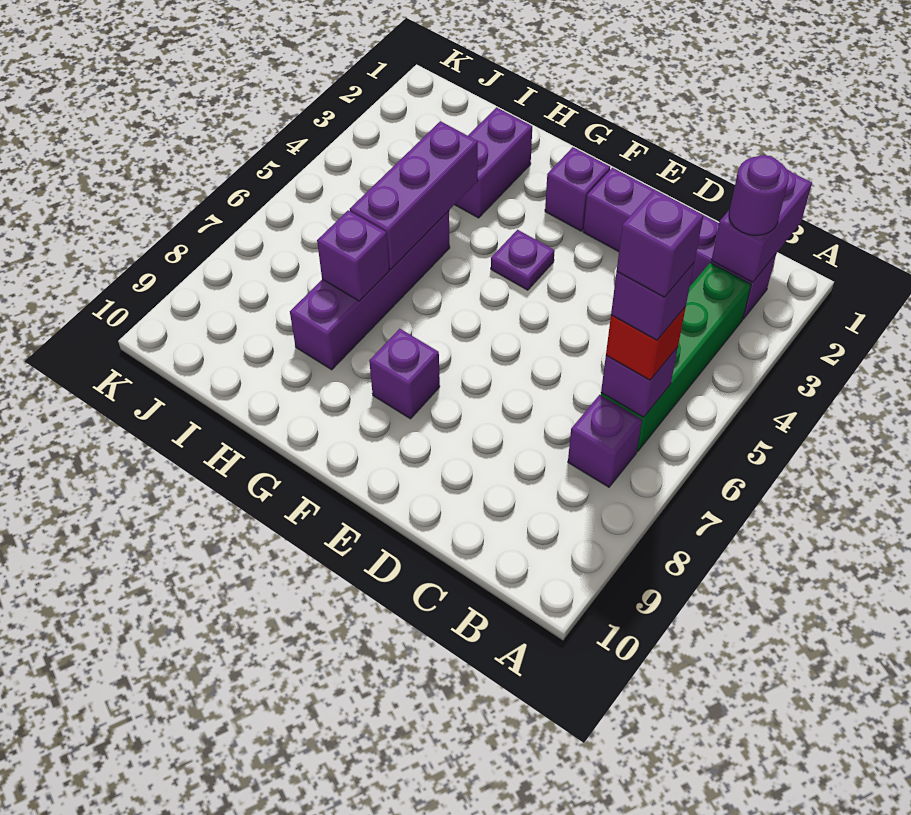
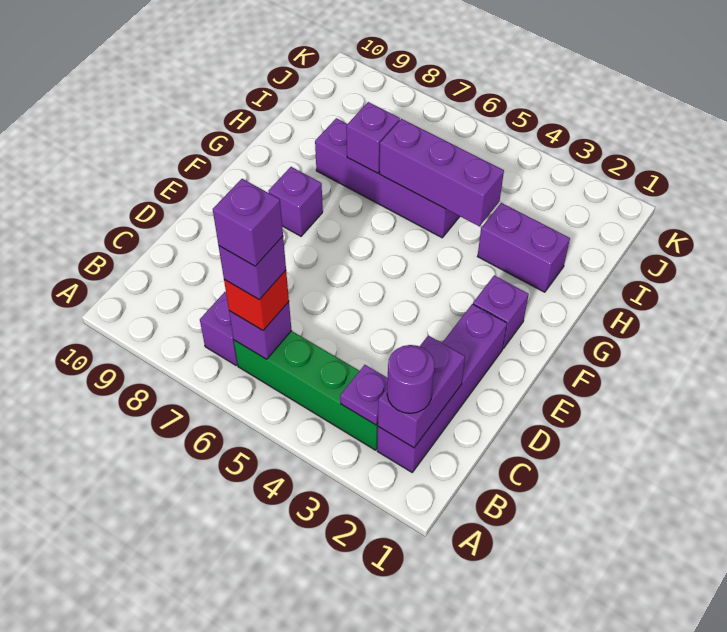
purple 1x2 brick [712,170,812,282] -> purple 1x2 brick turned to [378,335,465,448]
purple 1x1 plate [491,230,555,290] -> purple 1x1 plate moved to [340,365,388,425]

